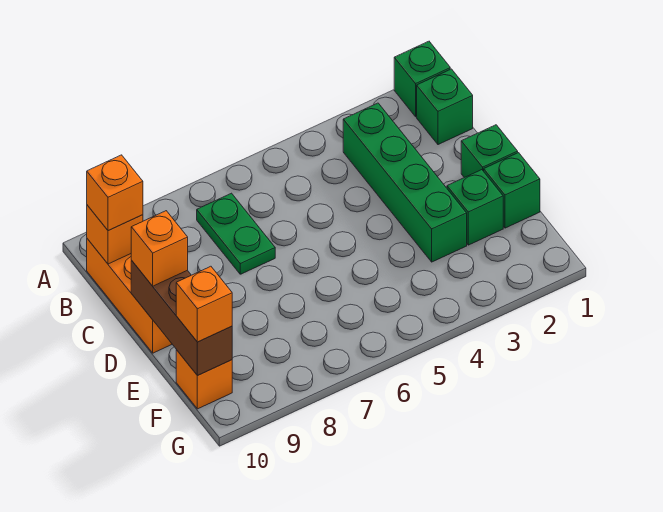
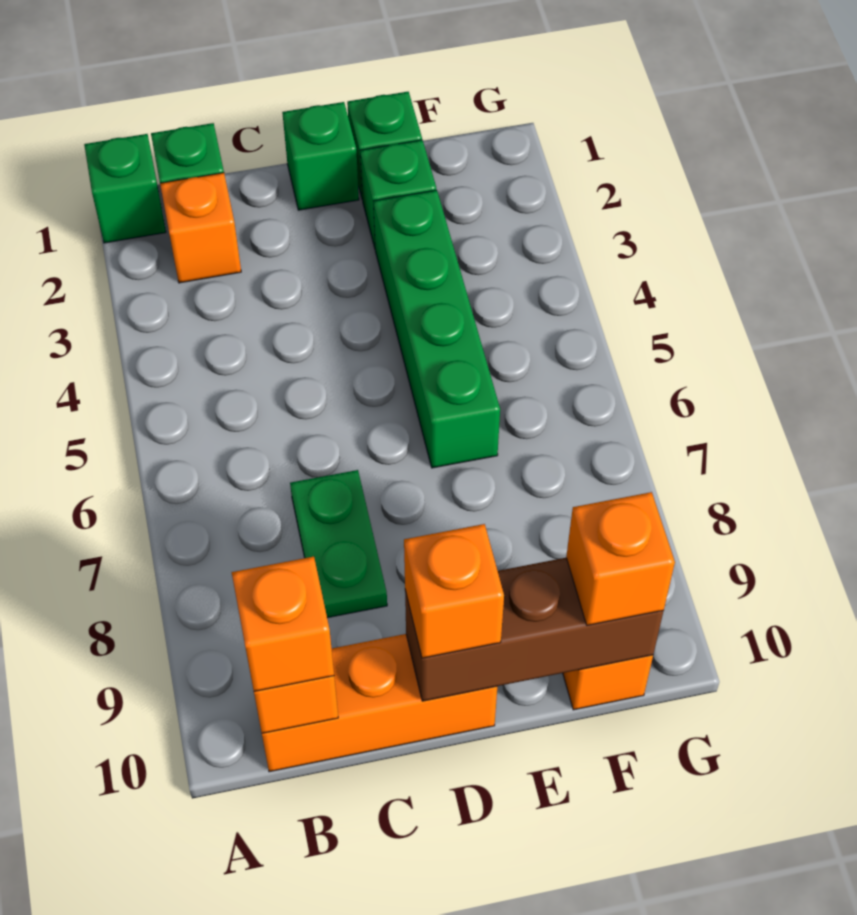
none -> orange 1x1 brick [160,173,241,283]
green 1x4 brick [343,103,467,262] -> green 1x4 brick turned to [374,190,500,468]
green 1x2 plate [197,193,275,274] -> green 1x2 plate turned to [290,470,387,618]

